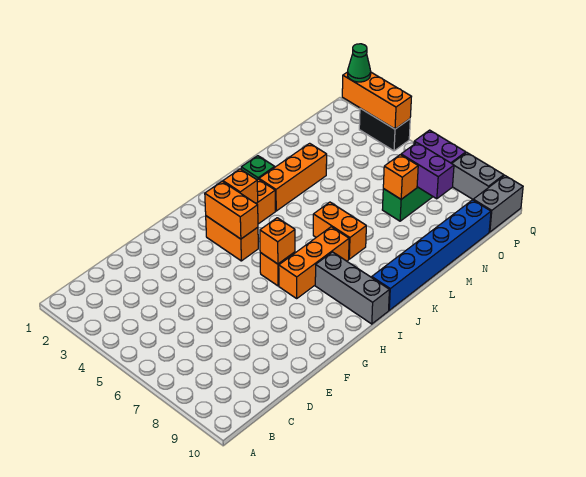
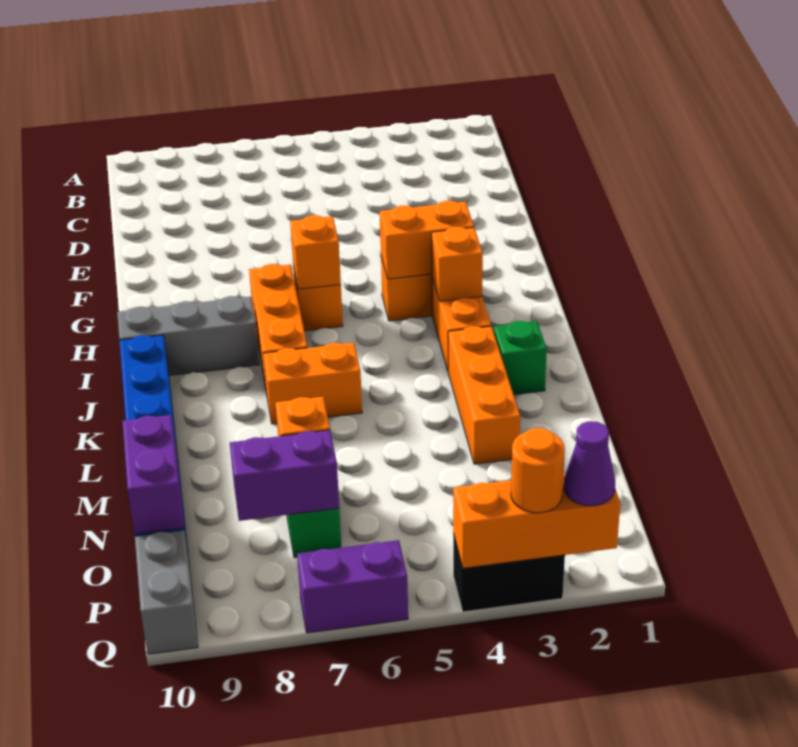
none -> purple 1x2 brick [122,415,184,534]
green 1x1 cone [348,44,371,82] -> purple 1x1 cone [564,421,615,506]
none -> orange 1x1 round brick [511,428,565,513]
grey 1x2 brick [452,153,504,199] -> none

